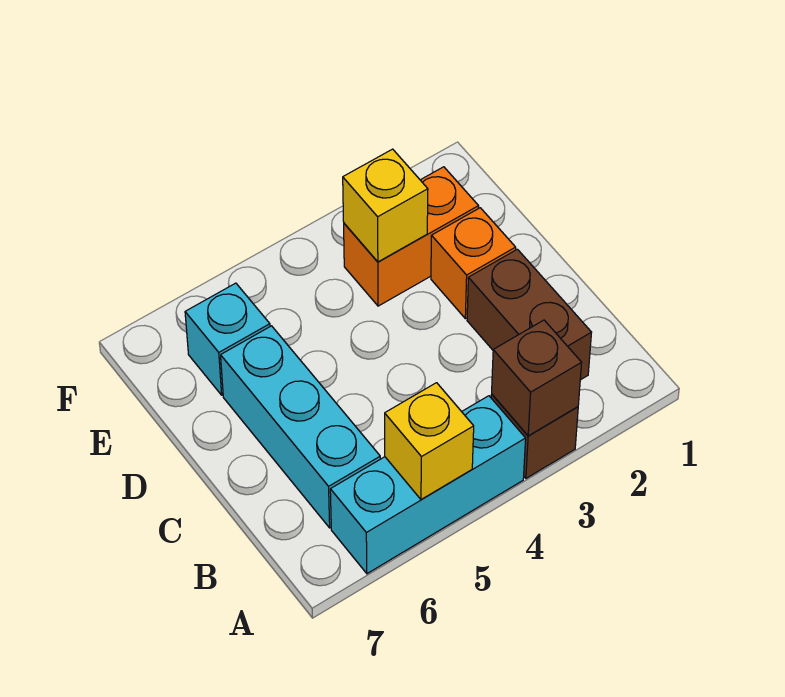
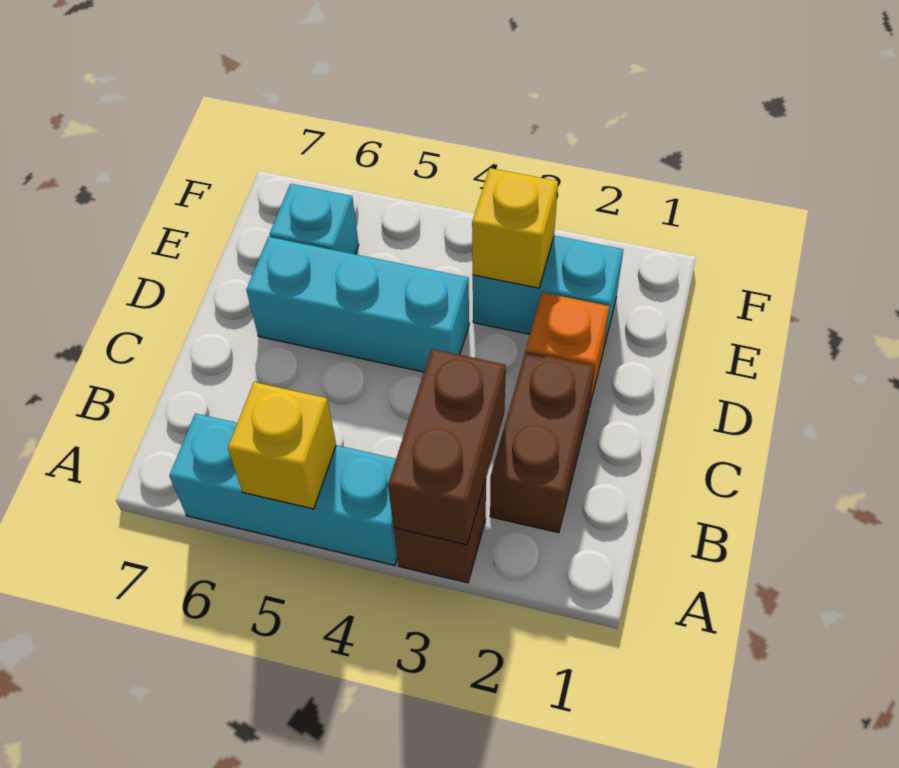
brown 1x1 brick [492,320,582,436] -> brown 1x2 brick [388,349,506,545]
cyan 1x3 brick [221,326,380,528] -> cyan 1x3 brick turned to [246,237,469,372]
orange 1x2 brick [344,167,479,306] -> cyan 1x2 brick [473,236,623,346]

